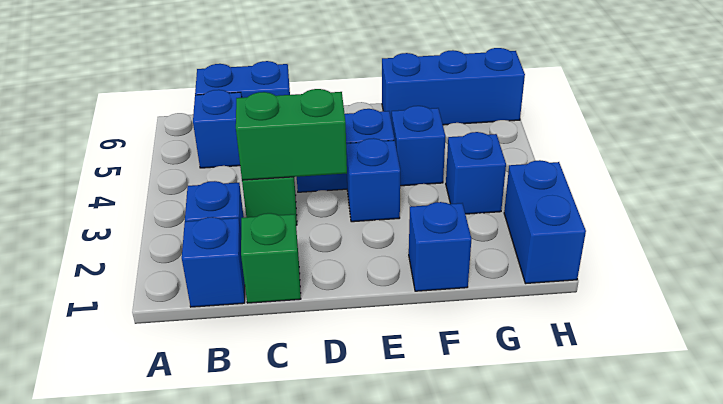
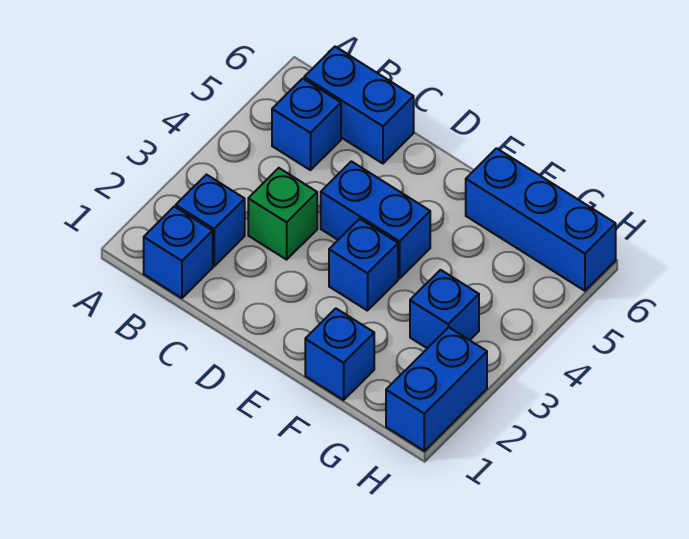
green 1x1 brick [241,213,301,303] -> none
green 1x2 brick [236,89,347,180] -> none
blue 1x1 brick [392,106,445,186] -> none

